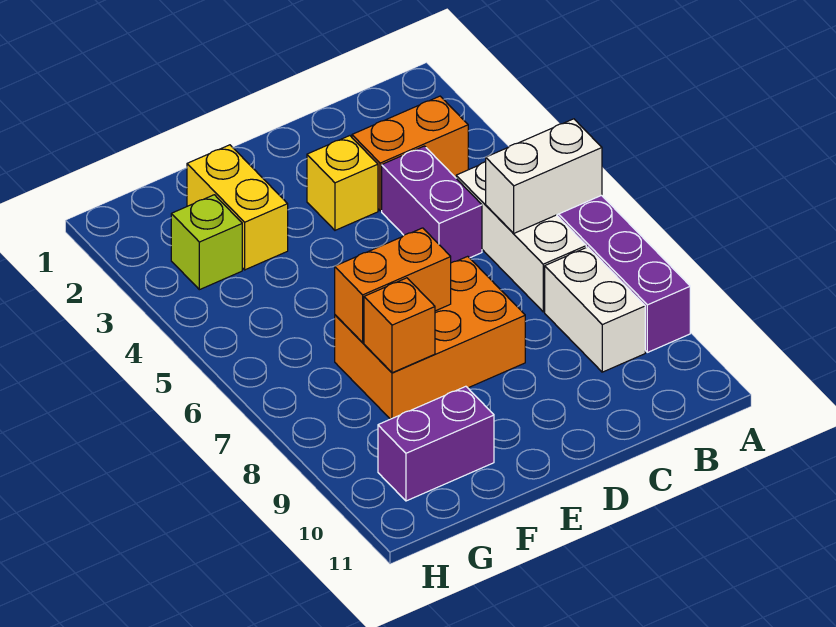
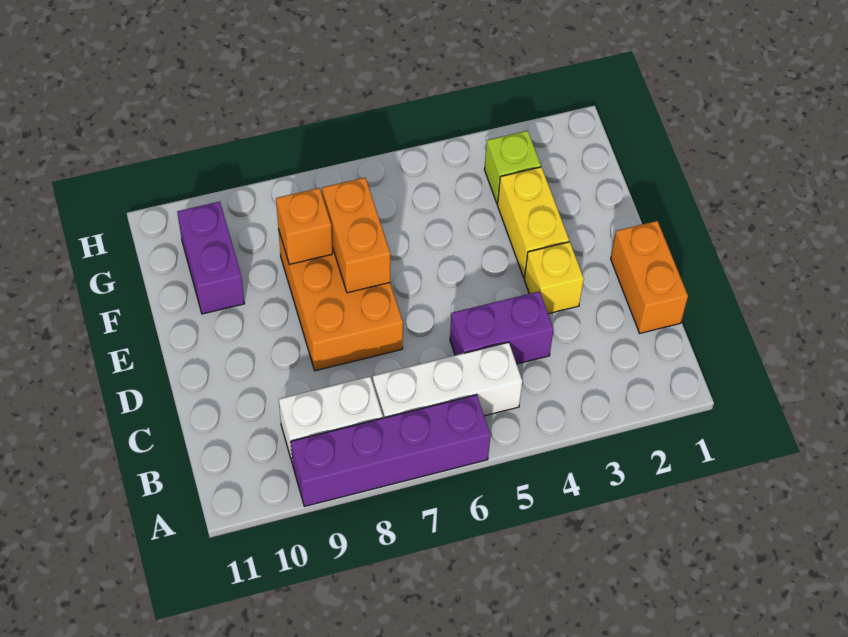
white 1x2 brick [486,119,602,233] -> none
orange 1x2 brick [352,96,468,211] -> orange 1x2 brick moved to [611,221,688,333]
yellow 1x2 brick [187,145,288,270] -> yellow 1x2 brick turned to [497,167,569,278]

